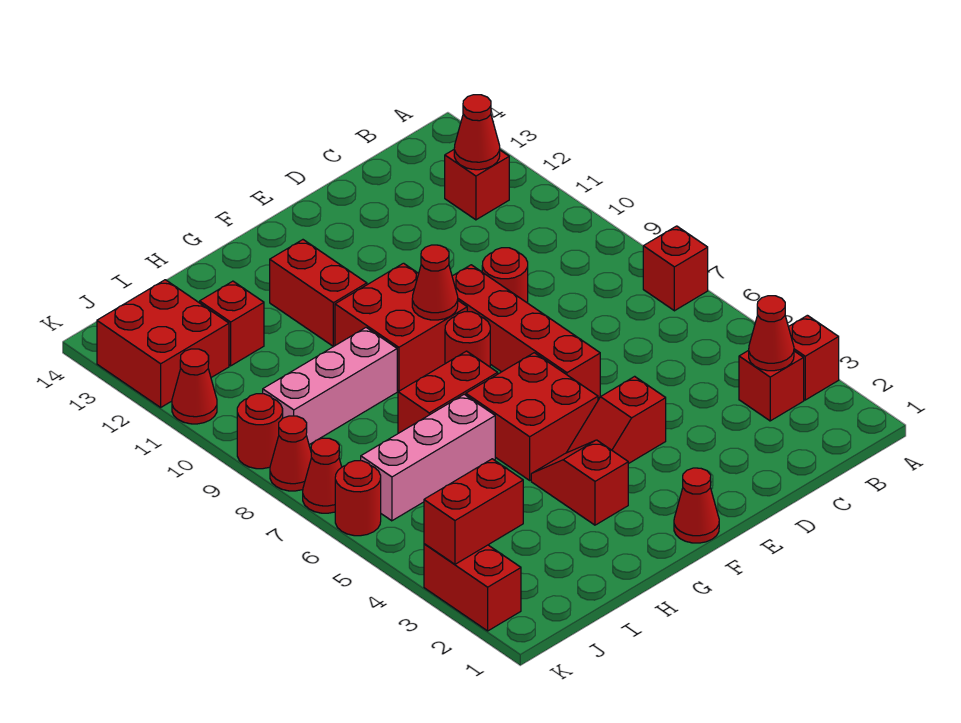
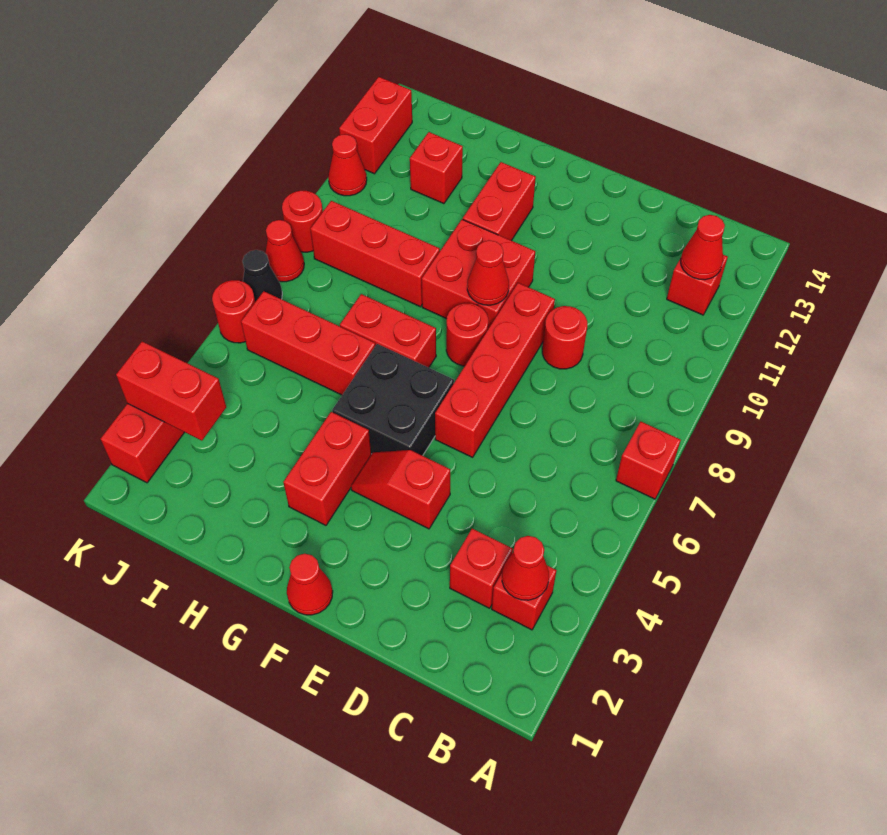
red 1x1 brick [789,315,839,400] -> red 1x1 brick moved to [450,529,513,608]
red 2x2 brick [466,353,598,480] -> black 2x2 brick [332,344,454,456]
red 1x2 slope [531,440,628,525] -> red 1x2 brick [283,412,371,525]
pink 1x3 brick [361,394,495,521] -> red 1x3 brick [241,291,375,395]
pink 1x3 brick [263,328,397,445] -> red 1x3 brick [310,201,440,307]
red 2x2 brick [97,280,229,407] -> red 1x2 brick [339,77,412,174]
red 1x1 cone [303,438,342,513] -> black 1x1 cone [242,250,282,302]

